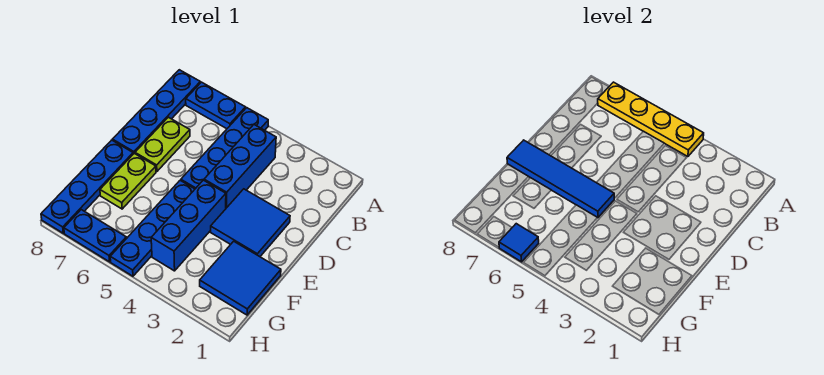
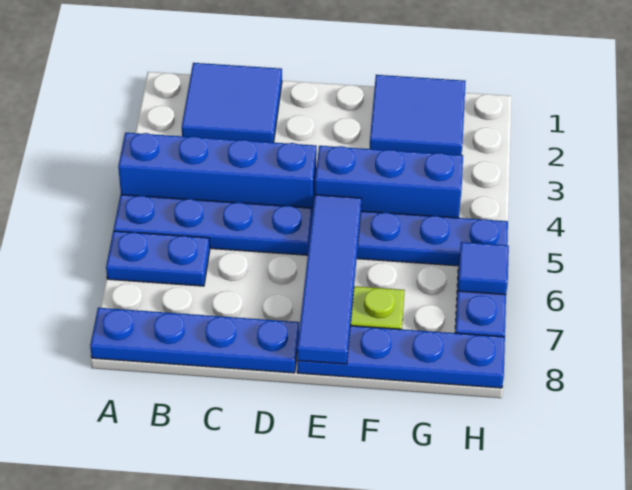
yellow 1x4 plate [598,82,704,157] -> none
blue 1x2 plate [186,82,246,129] -> blue 1x2 plate turned to [106,231,210,286]
blue 1x3 brick [204,125,276,208] -> blue 1x4 brick [118,133,317,214]
lime 1x2 plate [135,117,190,172] -> none
blue 2x2 tile [211,189,290,257] -> blue 2x2 tile moved to [182,63,282,142]

